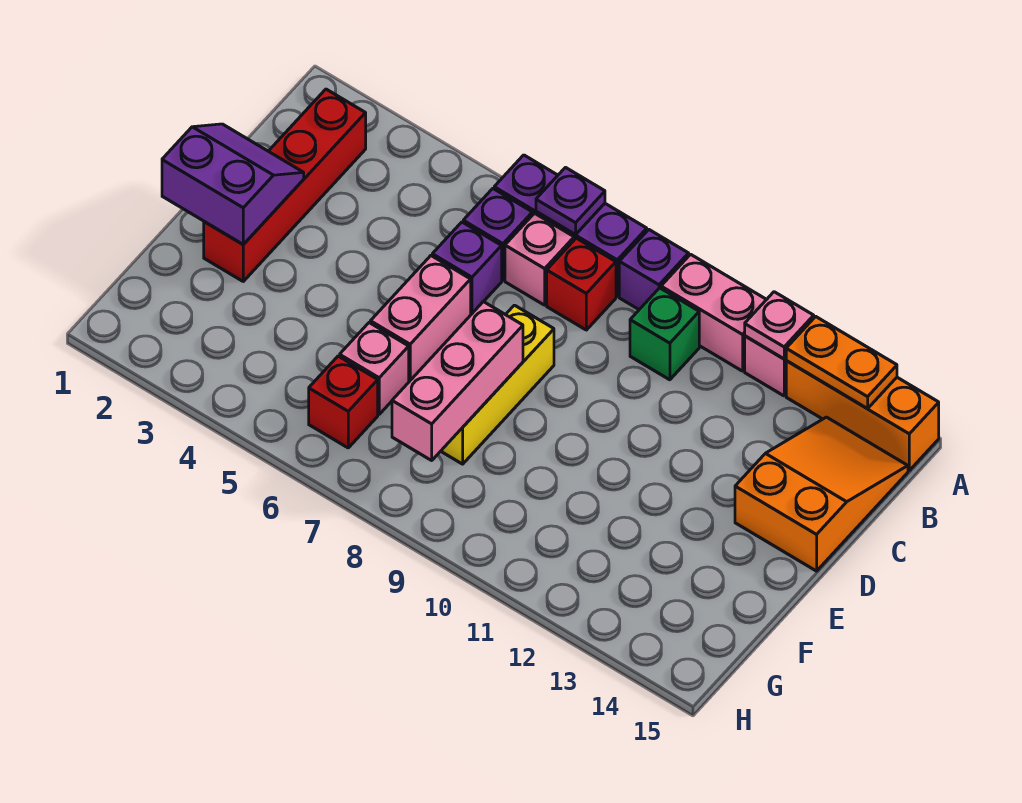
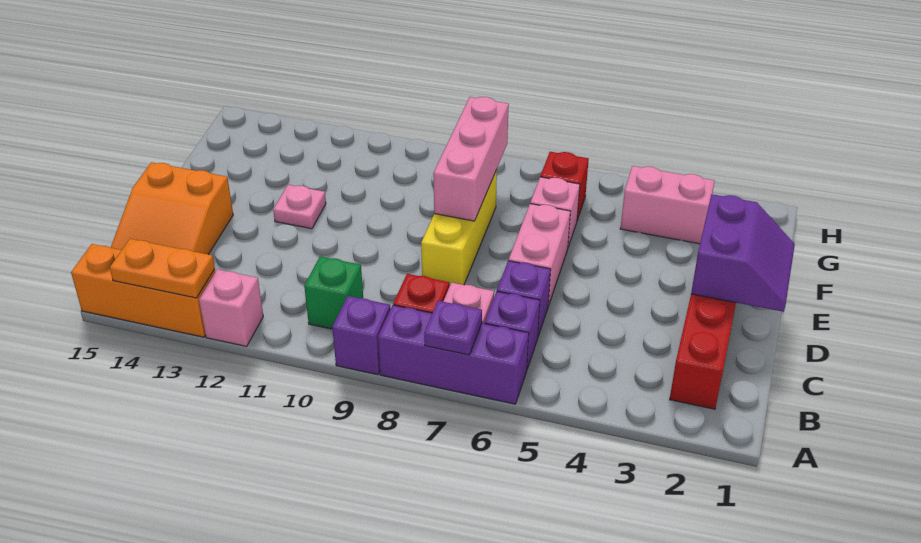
pink 1x2 brick [661,254,767,371] -> pink 1x2 brick moved to [620,166,714,244]
pink 1x1 plate [745,292,814,359] -> pink 1x1 plate moved to [273,185,326,229]
purple 2x2 slope [162,124,304,244] -> purple 2x2 slope turned to [691,194,795,312]

